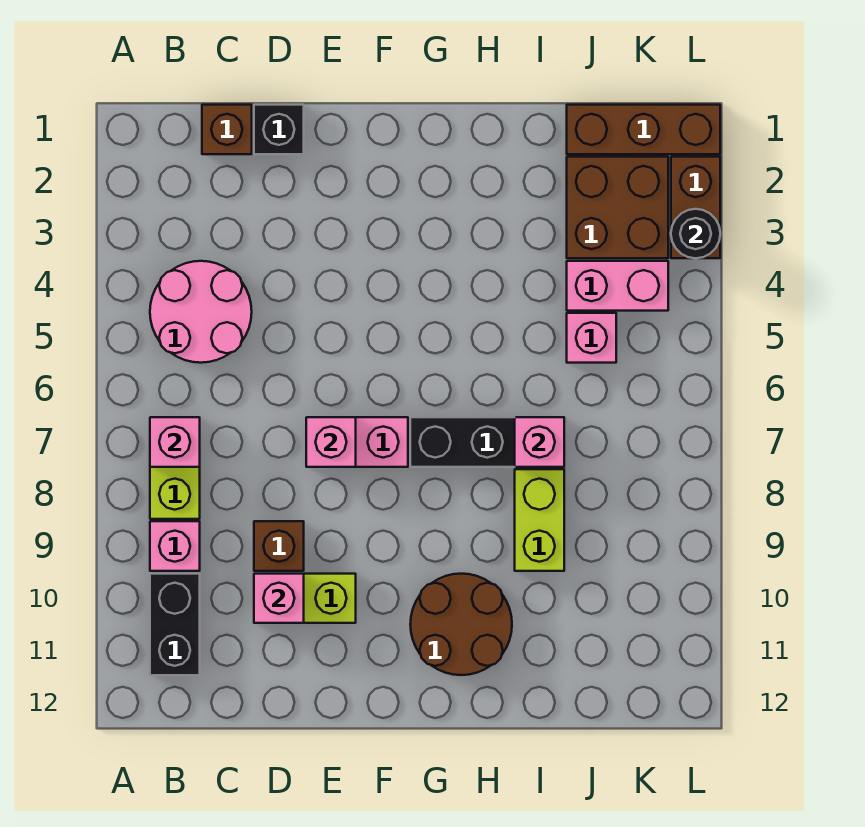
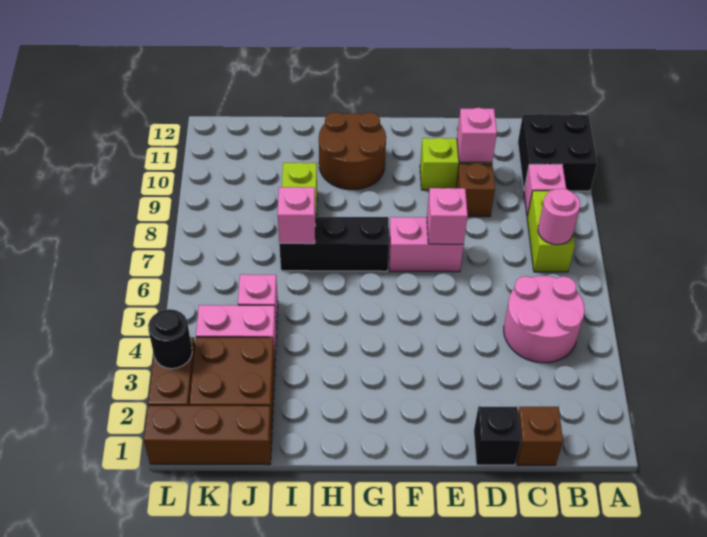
pink 1x1 brick [150,417,200,467] -> pink 1x1 round brick [538,189,580,245]
black 1x2 brick [150,574,200,675] -> black 2x2 brick [518,113,597,191]

